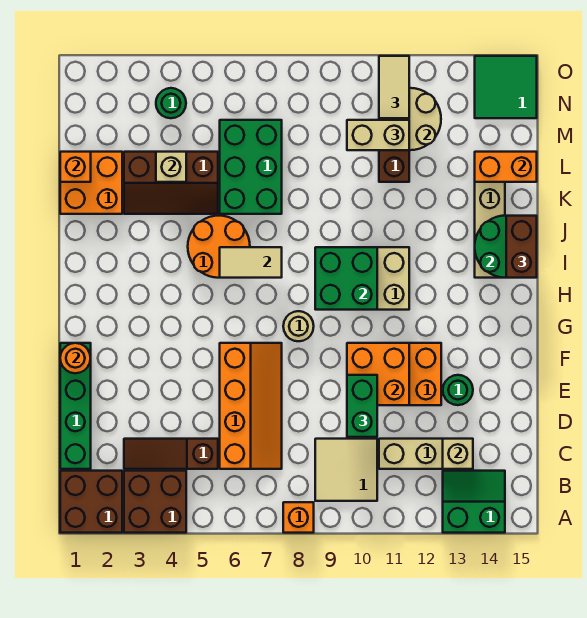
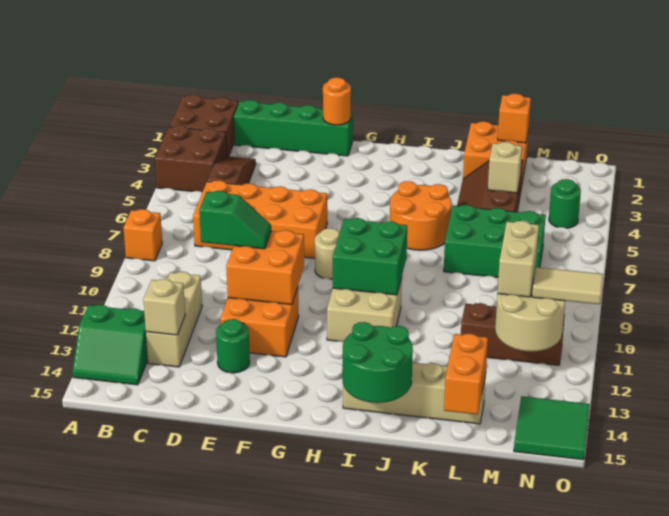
green 2x2 slope [443,471,505,533] -> green 2x2 slope turned to [72,305,148,385]
tan 2x2 tile [315,439,377,501] -> none
orange 2x4 slope [220,343,282,469] -> orange 2x4 brick [193,180,327,258]
green 1x2 brick [347,375,377,437] -> green 1x2 slope [199,191,271,249]
tan 1x2 tile [220,247,282,278] -> none
brown 1x2 brick [506,216,537,278] -> none

